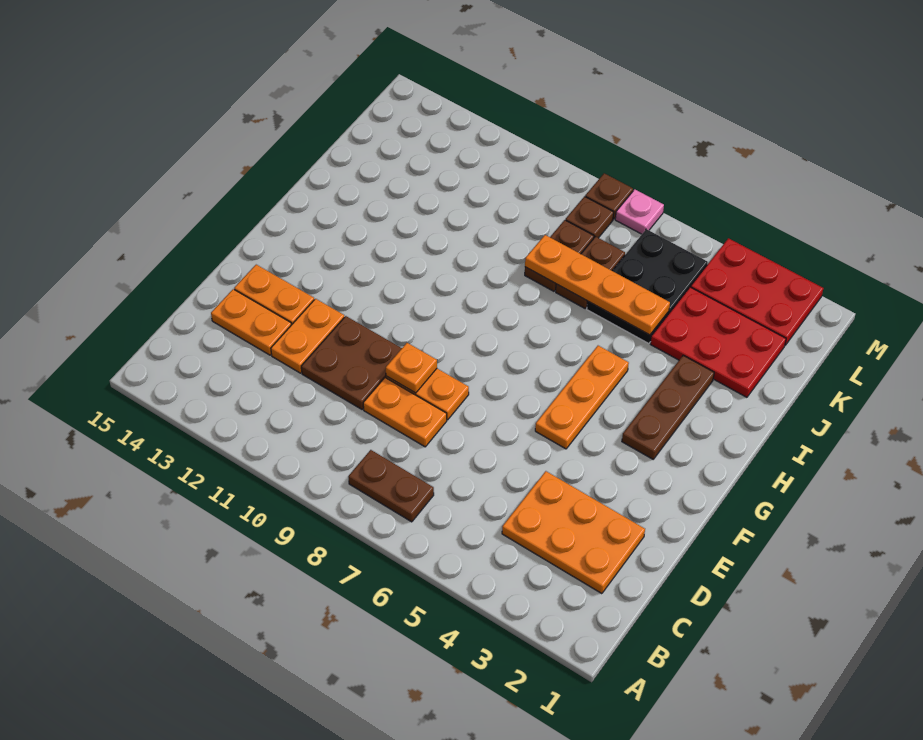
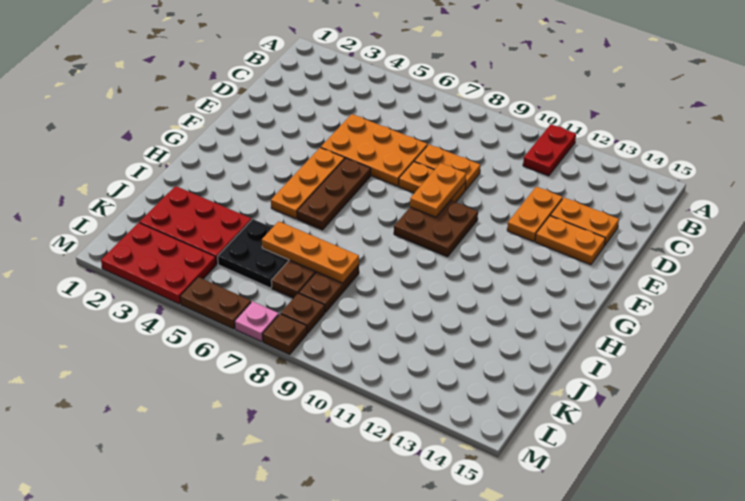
none -> red 1x2 plate [523,124,576,176]
brown 1x2 plate [348,450,434,522] -> brown 1x2 plate moved to [180,277,251,329]
orange 2x3 plate [502,471,645,594] -> orange 2x3 plate moved to [321,114,427,186]
brown 2x2 plate [301,316,402,409] -> brown 2x2 plate moved to [394,200,478,257]
orange 1x1 plate [386,343,437,393] -> orange 1x2 plate [410,163,466,217]
brown 1x3 plate [622,355,714,459] -> brown 1x3 plate moved to [297,158,371,230]
black 2x3 plate [587,229,708,344] -> black 2x2 plate [218,219,289,288]
orange 1x4 plate [525,235,670,335] -> orange 1x3 plate [262,221,359,283]

